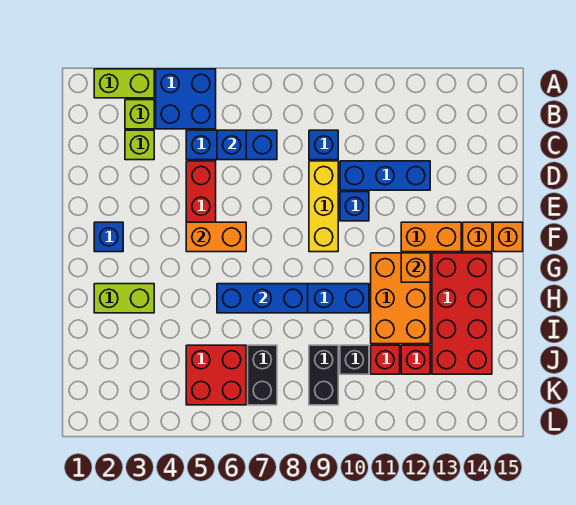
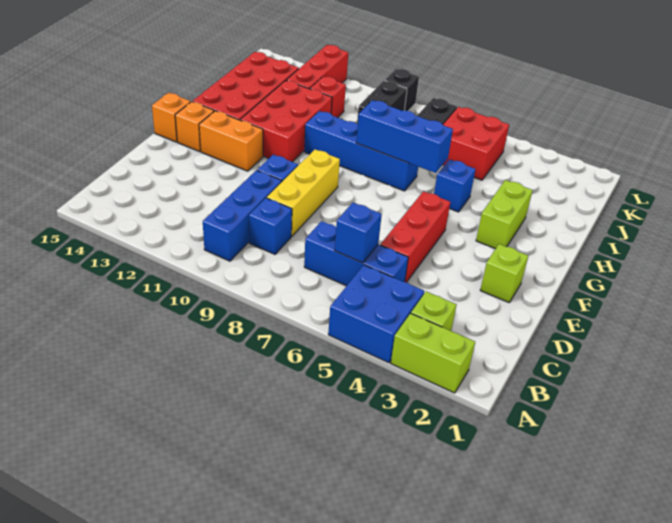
lime 1x1 brick [125,130,154,160] -> lime 1x1 brick moved to [480,244,529,303]
blue 1x3 brick [340,161,430,190] -> blue 1x3 brick turned to [203,170,282,261]
blue 1x1 brick [94,222,123,252] -> blue 1x1 brick moved to [434,159,476,212]
orange 1x2 brick [186,222,246,252] -> none
orange 2x3 brick [371,253,430,344] -> red 2x3 brick [240,80,332,162]
orange 1x1 brick [401,253,430,282] -> none
lime 1x2 brick [94,284,154,313] -> lime 1x2 brick turned to [476,180,533,249]
black 1x1 brick [340,345,369,374] -> black 1x1 brick moved to [385,69,419,111]
red 1x1 brick [401,345,430,374] -> red 1x3 brick [286,45,348,89]

